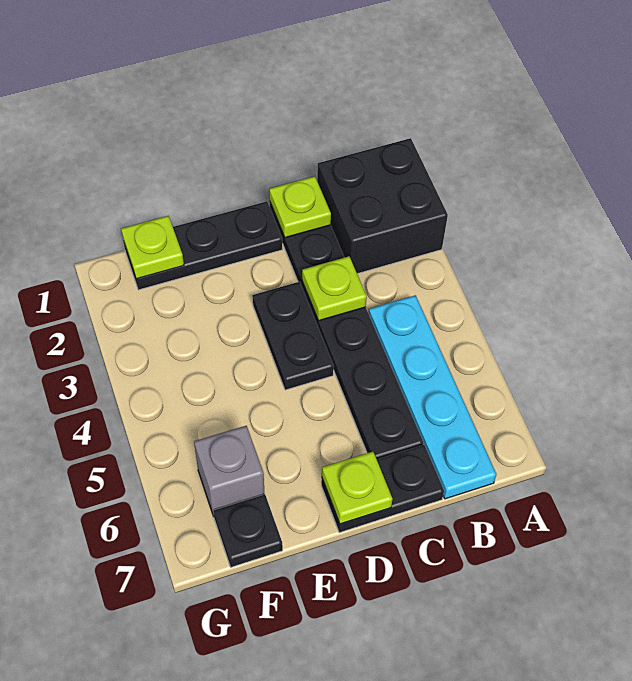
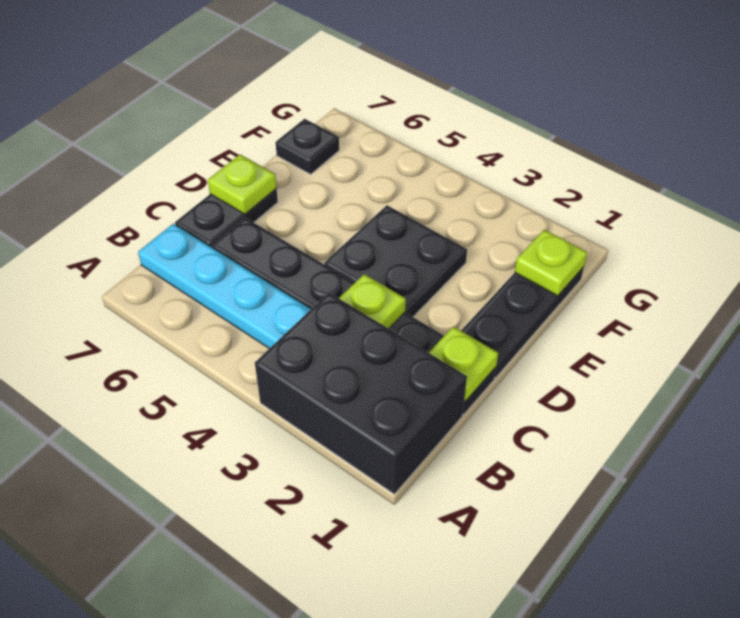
black 2x2 brick [317,138,448,274] -> black 2x3 brick [255,293,467,494]
black 1x2 plate [252,282,334,390] -> black 2x2 plate [325,205,467,317]
grey 1x1 brick [194,426,265,516] -> none

